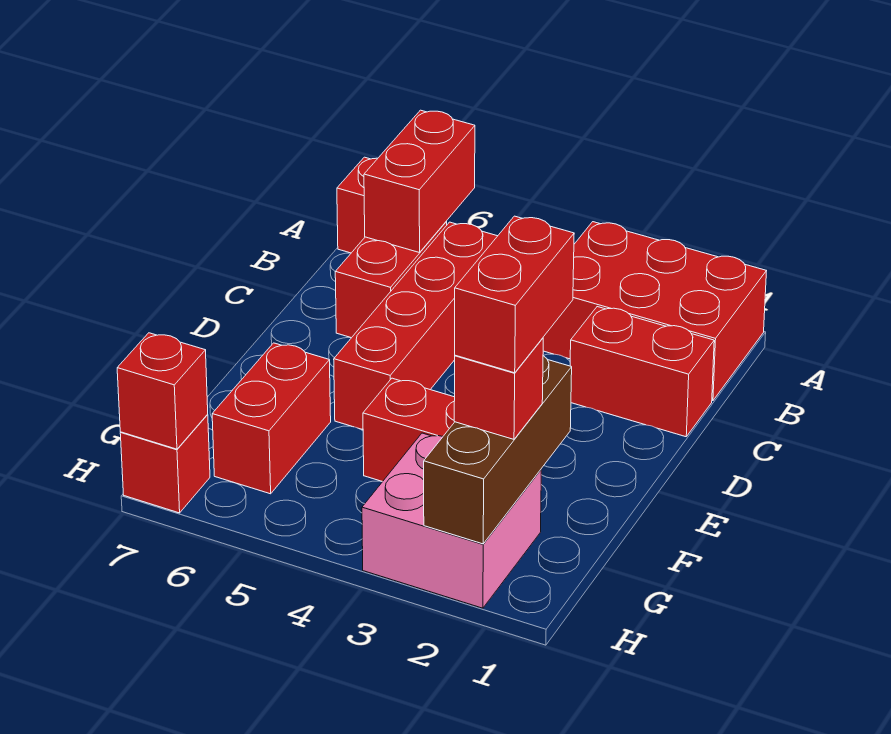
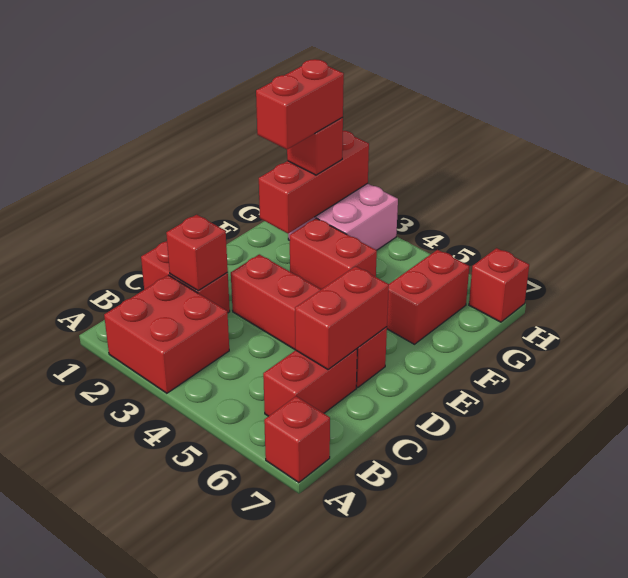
red 2x3 brick [543,222,766,401] -> red 2x2 brick [104,275,229,393]
red 1x2 brick [364,110,475,253] -> red 1x2 brick moved to [295,266,389,369]
red 1x4 brick [334,222,497,430] -> red 1x4 brick turned to [231,254,387,387]
brown 1x3 brick [424,356,572,544] -> red 1x3 brick [259,131,369,234]
red 1x1 brick [117,333,208,449] -> red 1x1 brick moved to [166,215,228,291]

